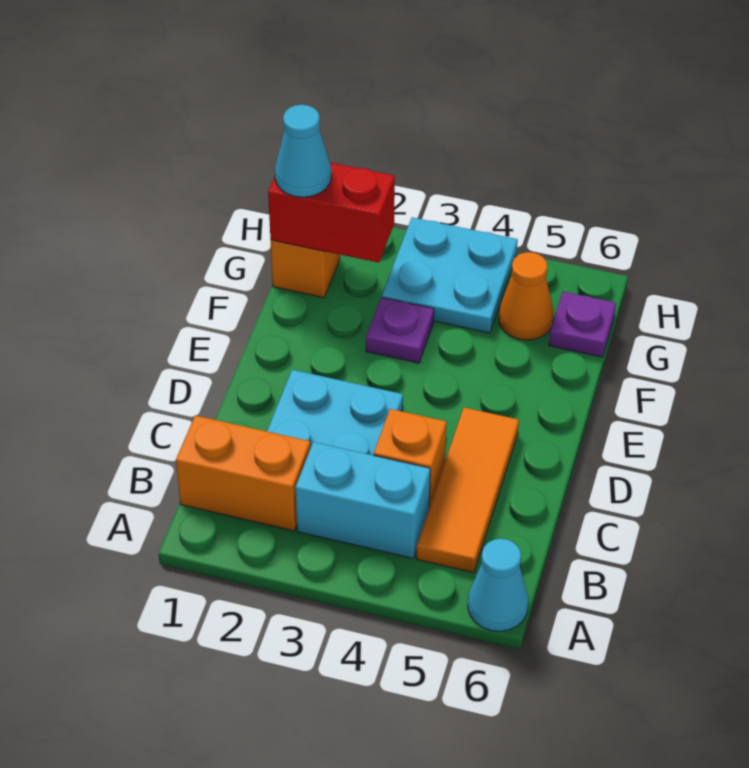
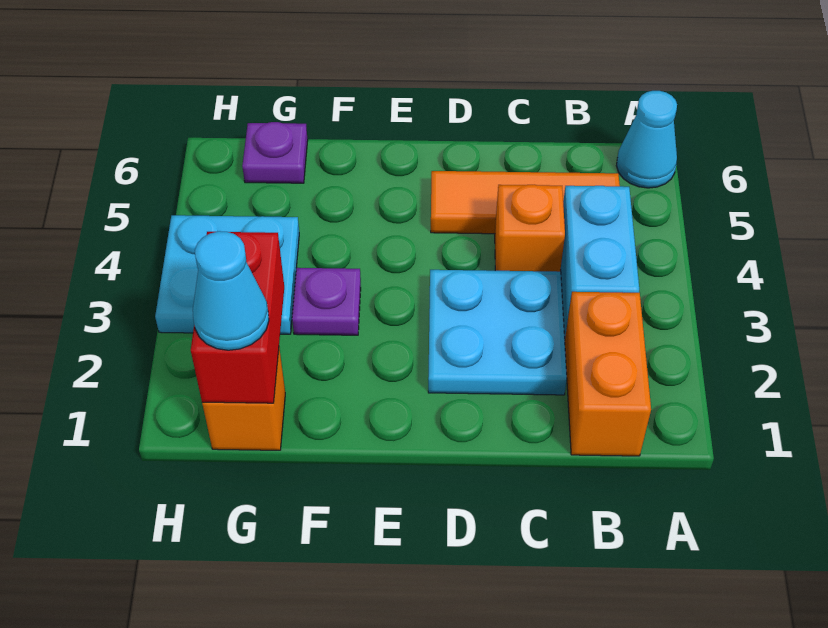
orange 1x1 cone [499,252,554,340] -> none

